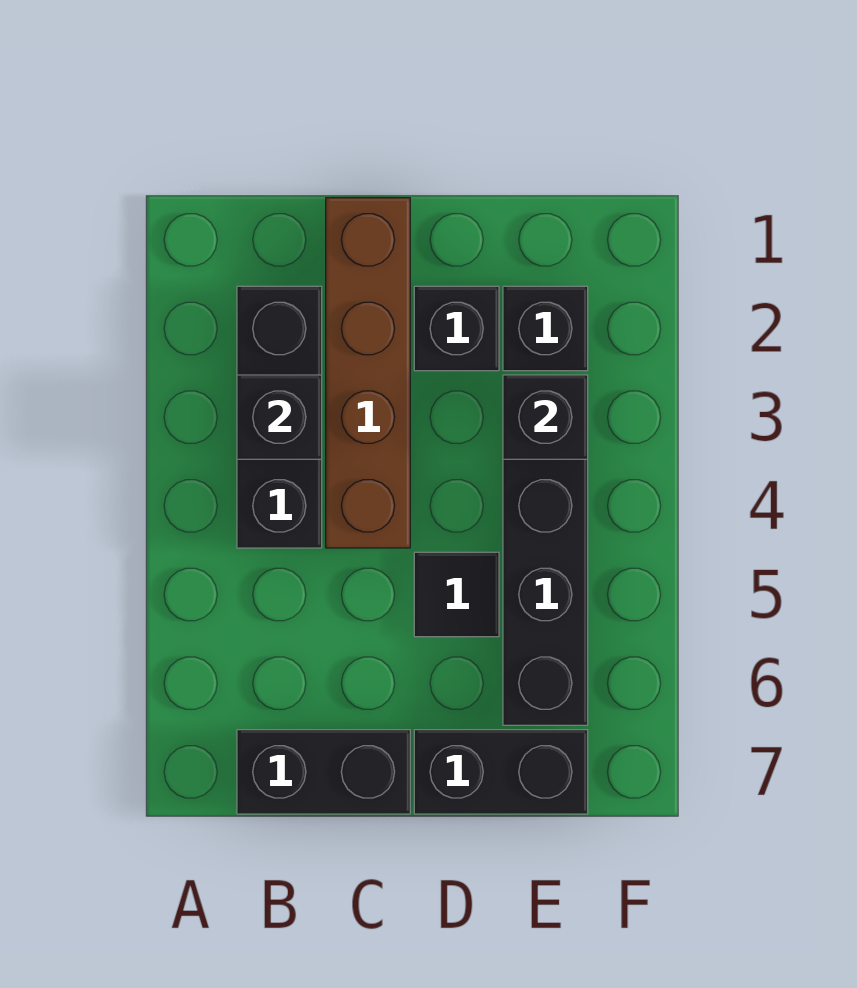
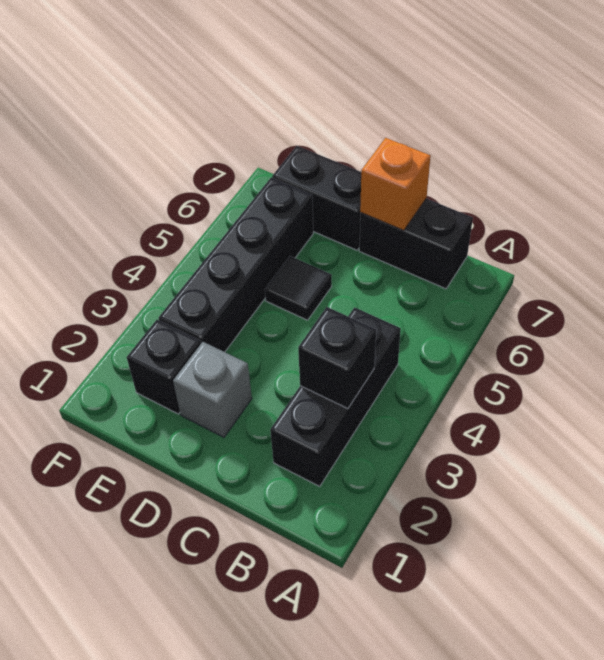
brown 1x4 brick [326,198,410,548] -> none
none -> orange 1x1 brick [360,138,431,230]
black 1x1 brick [414,286,499,371] -> grey 1x1 brick [173,342,252,437]
black 1x1 brick [503,375,588,459] -> none

